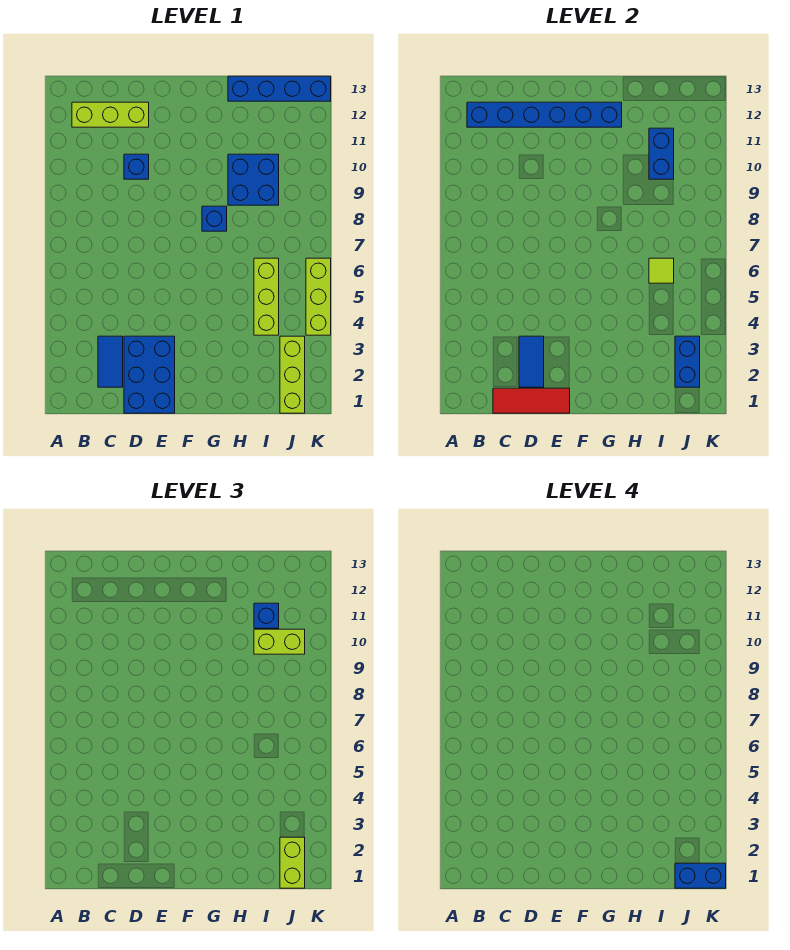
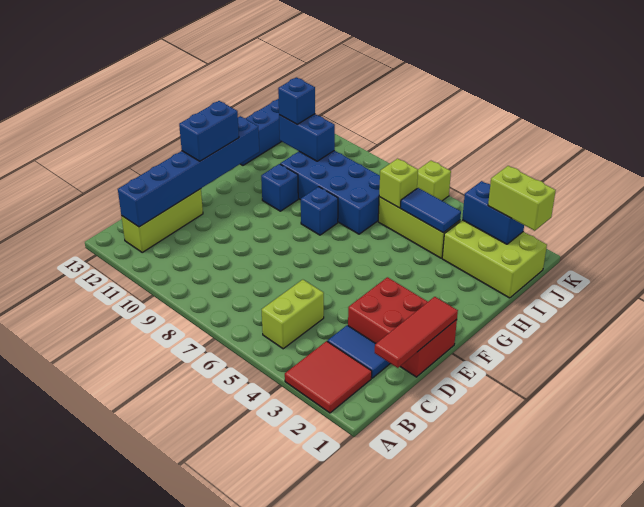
none -> red 2x2 tile [285,341,372,413]
blue 2x3 brick [124,336,175,413] -> red 2x3 brick [348,277,457,377]
blue 1x2 tile [519,336,544,387] -> blue 1x2 tile moved to [400,188,461,233]
blue 1x1 brick [124,154,149,179] -> blue 1x1 brick moved to [261,164,298,211]
blue 2x2 brick [228,154,279,205] -> blue 2x4 brick [280,151,380,234]
lime 1x1 tile [649,258,674,283] -> lime 1x1 brick [379,159,418,208]
lime 1x2 brick [254,629,305,654] -> lime 1x2 brick moved to [262,280,324,349]
lime 1x3 brick [280,336,305,413] -> lime 2x3 brick [442,220,547,298]
blue 1x2 brick [675,863,726,888] -> blue 1x2 brick moved to [179,101,239,161]
lime 1x3 brick [306,258,331,335] -> lime 1x1 brick [417,161,451,201]

